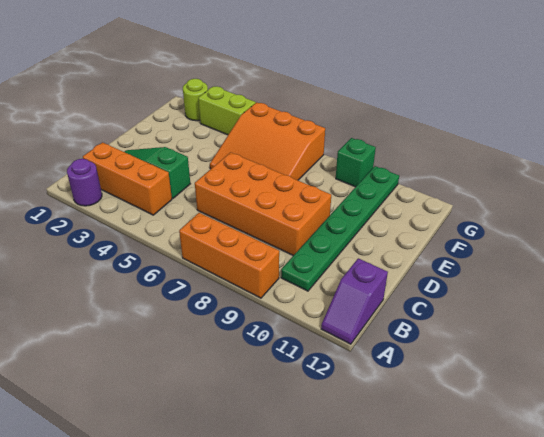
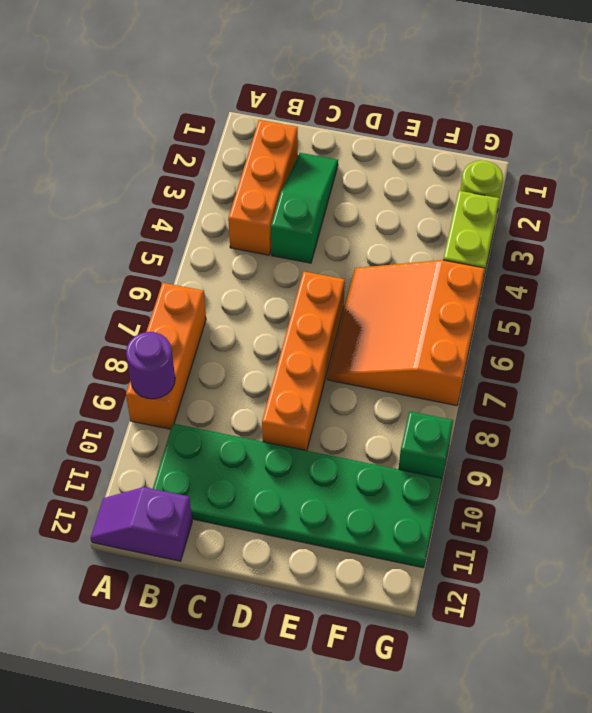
purple 1x1 round brick [67,159,102,206] -> purple 1x1 round brick moved to [126,332,175,399]
green 1x6 plate [281,166,399,291] -> green 2x6 plate [153,424,442,568]
orange 2x4 brick [195,152,331,256] -> orange 1x4 brick [262,272,345,451]

